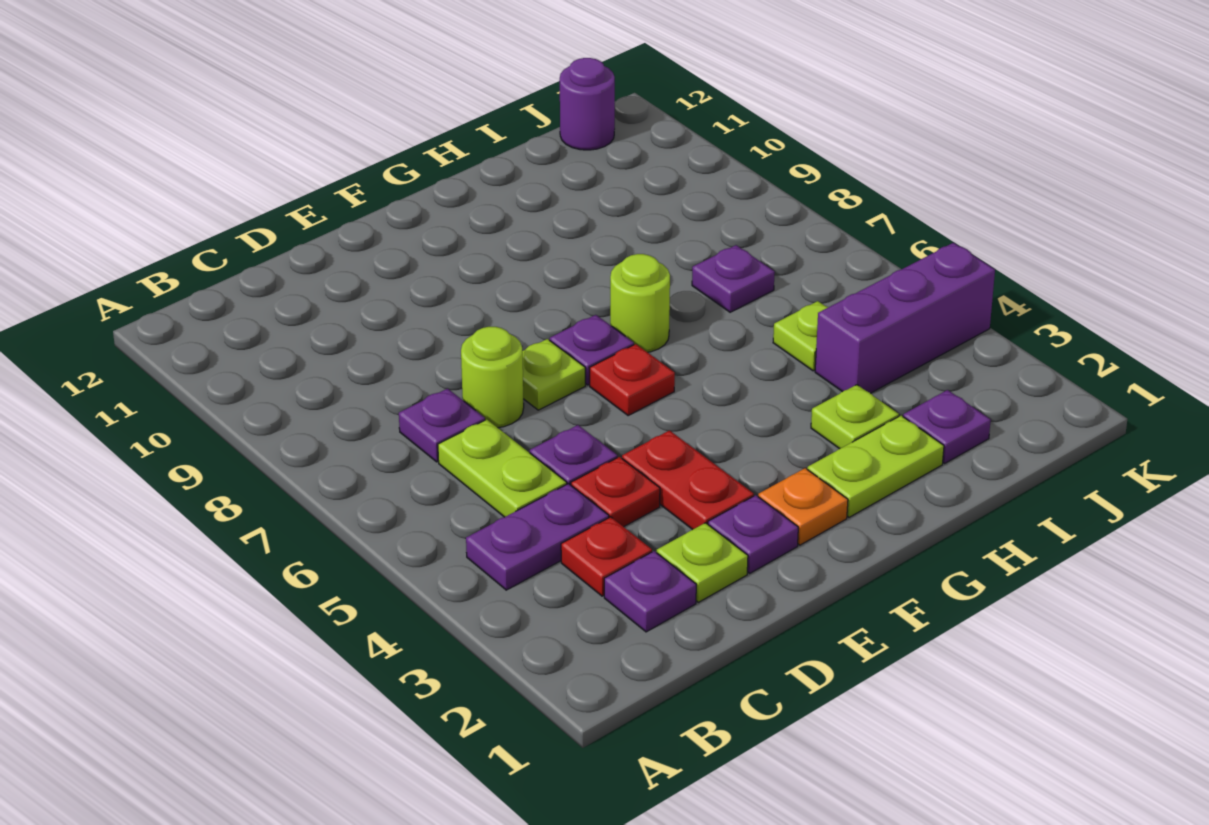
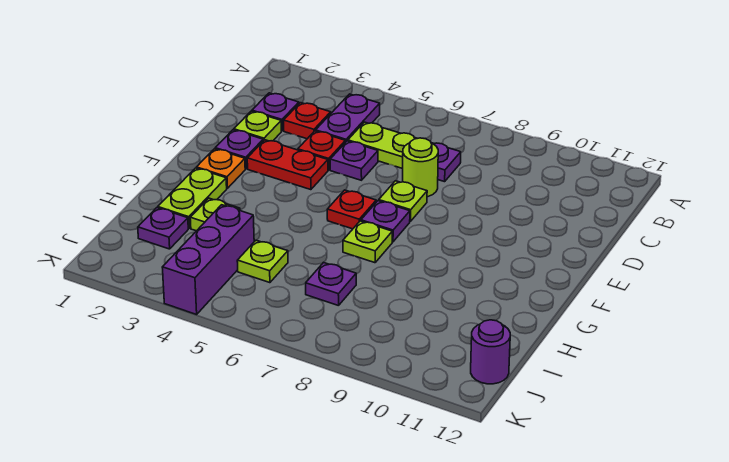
lime 1x1 round brick [610,254,670,352] -> lime 1x1 plate [343,221,392,263]

